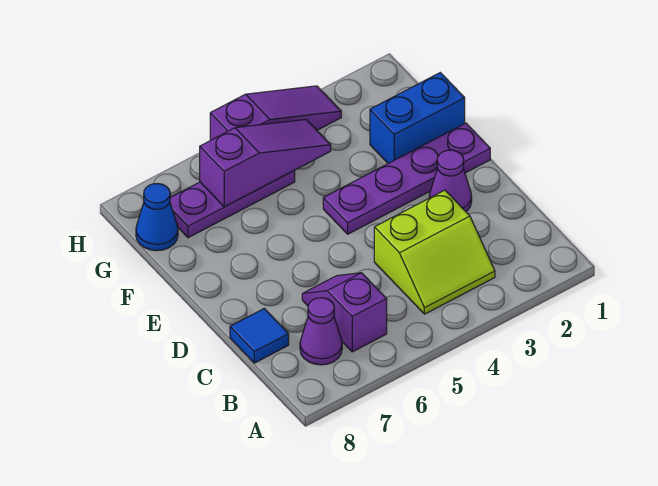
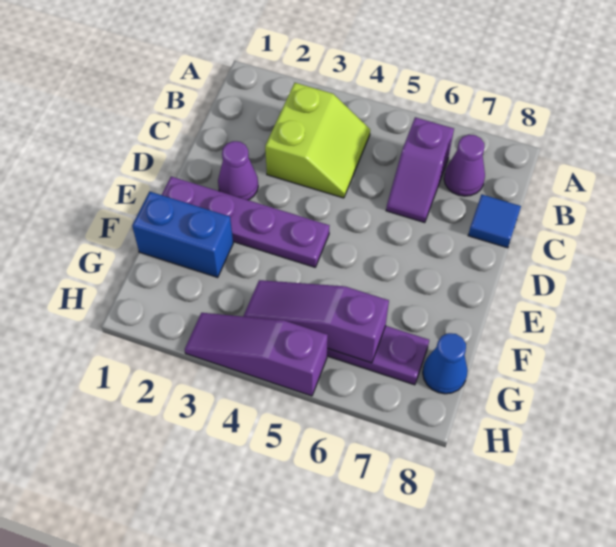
lime 2x2 slope [374,190,495,314] -> lime 2x2 slope turned to [265,83,370,198]

